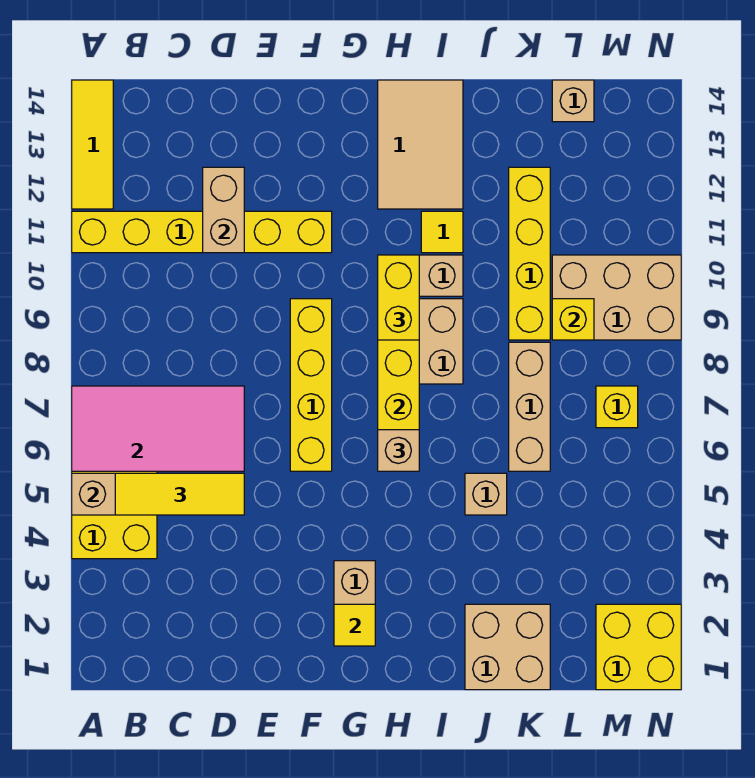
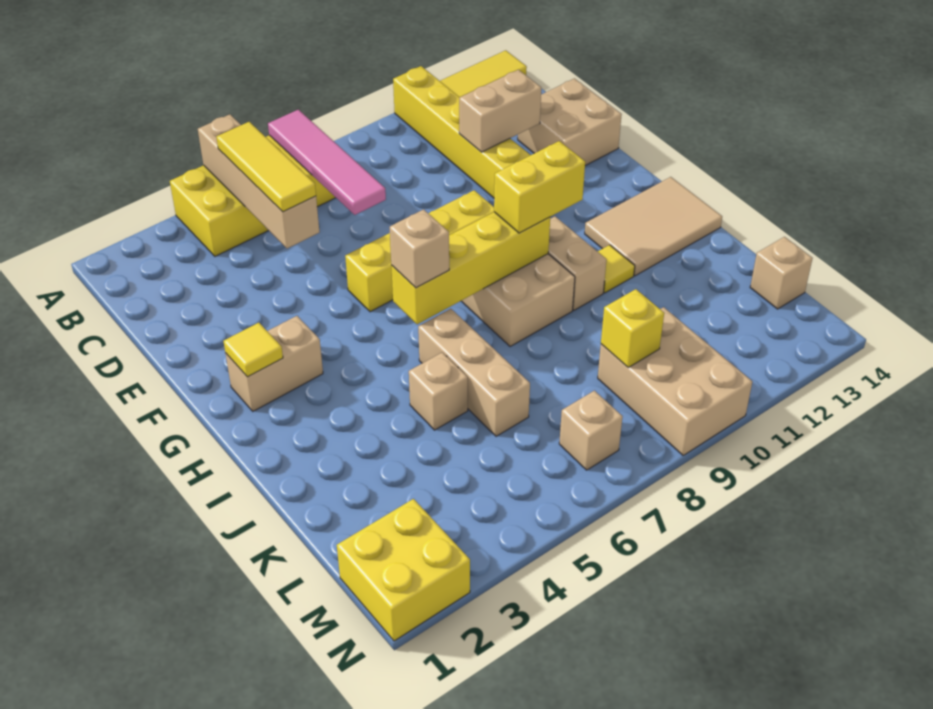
pink 2x4 tile [72,386,244,471] -> pink 1x4 tile [268,110,386,215]
tan 2x2 brick [465,604,550,690] -> tan 2x2 brick moved to [518,78,622,166]
tan 1x3 brick [509,342,550,471] -> tan 1x3 brick turned to [418,309,530,436]
yellow 1x4 brick [509,167,550,340] -> none
yellow 1x1 brick [596,386,638,428] -> tan 1x1 brick [559,391,623,470]

